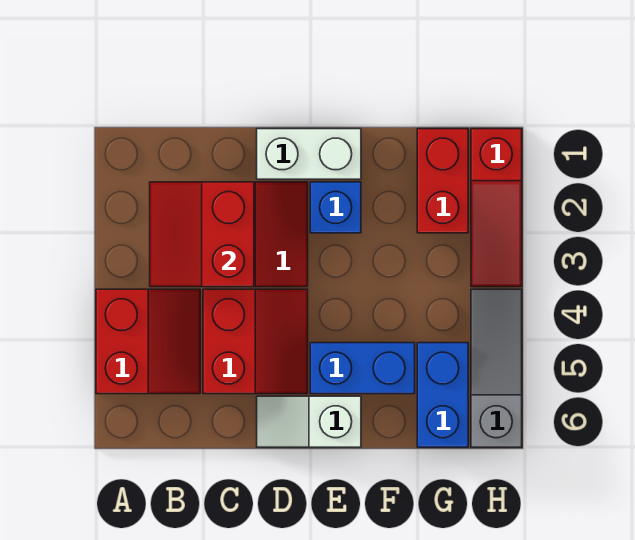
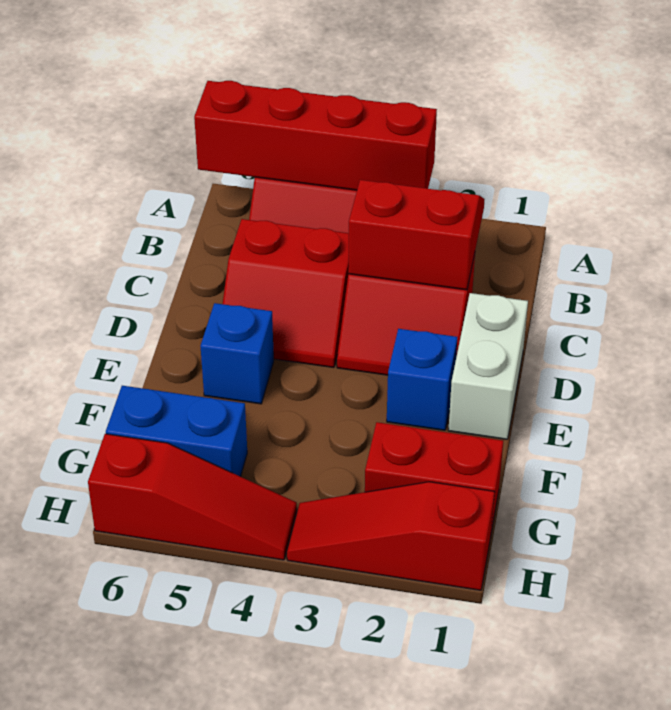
none -> red 1x4 brick [194,81,437,190]
white 1x2 slope [257,396,361,447] -> none
blue 1x2 brick [310,343,415,394] -> blue 1x1 brick [201,303,274,404]
grey 1x3 slope [471,289,522,447] -> red 1x3 slope [88,434,297,560]

